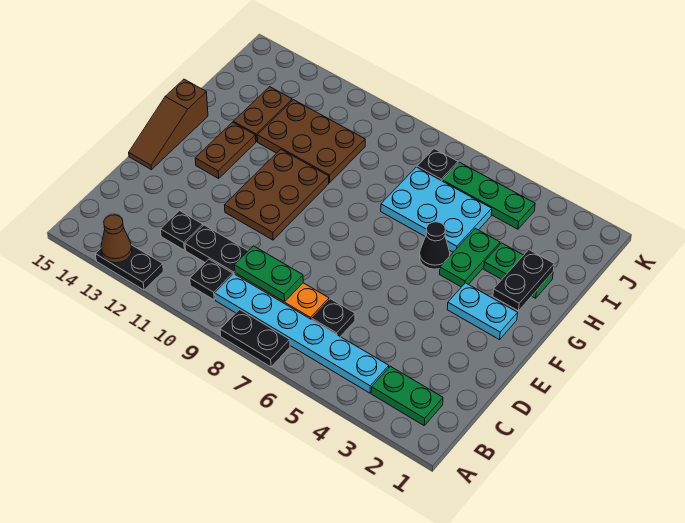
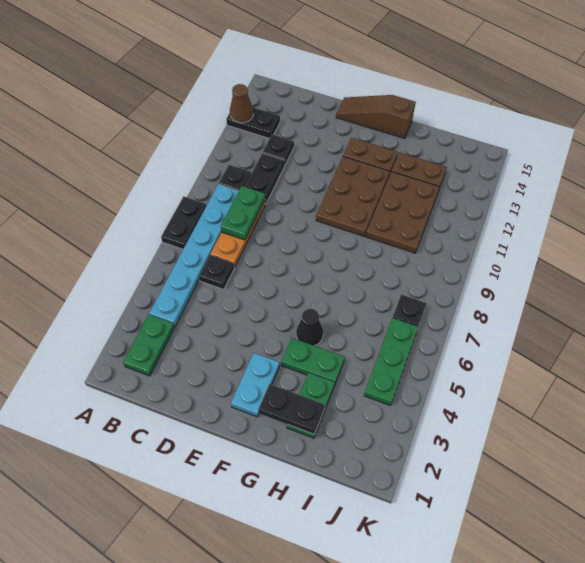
black 1x2 plate [95,245,163,290] -> black 1x2 plate turned to [226,108,280,139]
brown 2x3 plate [225,149,329,240] -> brown 2x3 plate turned to [316,157,390,236]
cyan 2x3 plate [381,167,492,252] -> none

